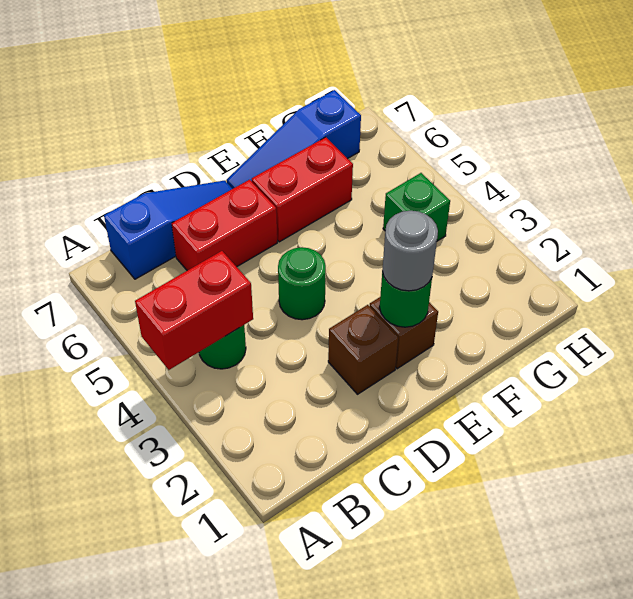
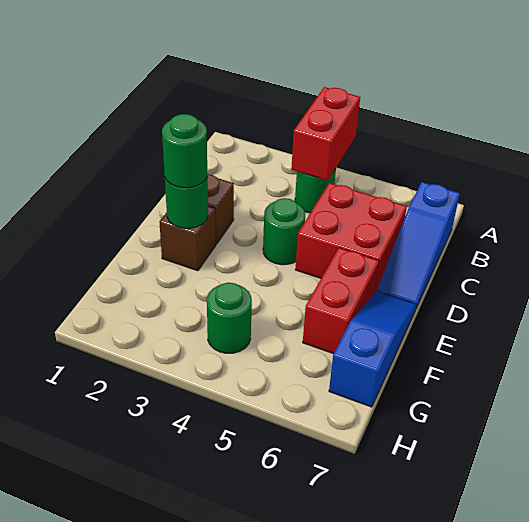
red 1x2 brick [172,180,277,271] -> red 2x2 brick [295,183,407,294]
grey 1x1 round brick [382,211,438,291] -> green 1x1 round brick [162,114,207,188]
green 1x1 brick [383,173,450,241] -> green 1x1 round brick [207,283,252,353]

